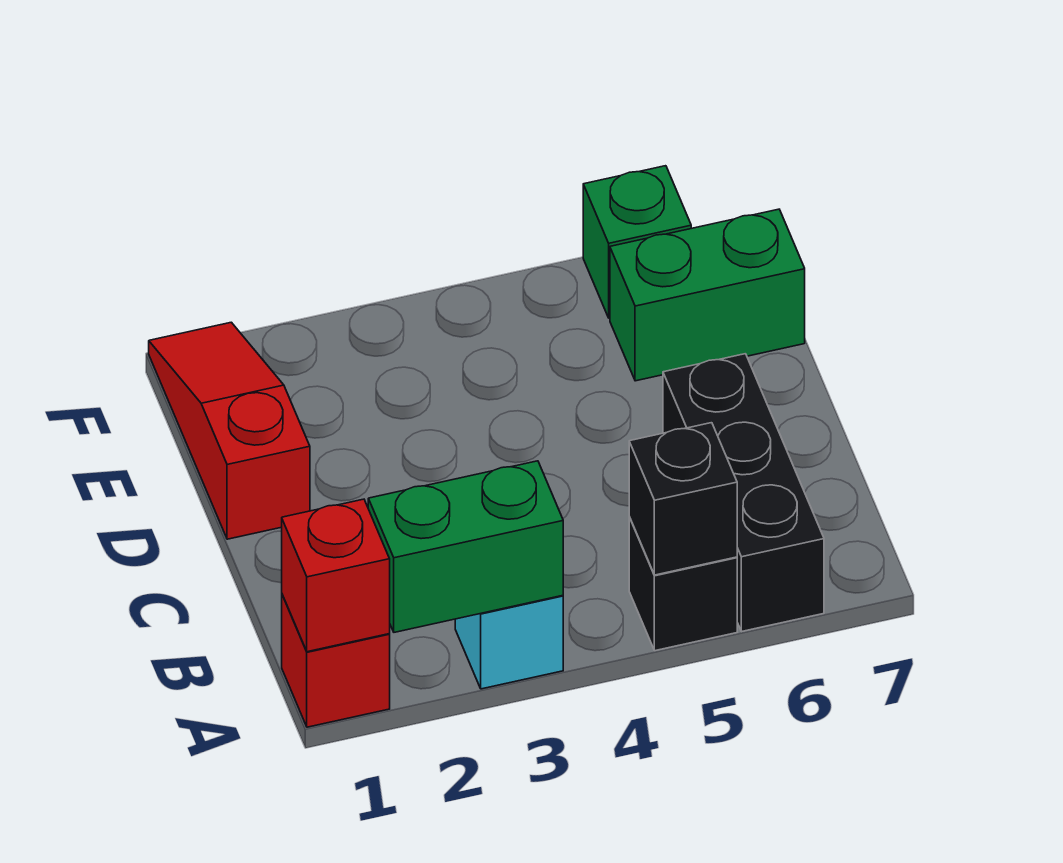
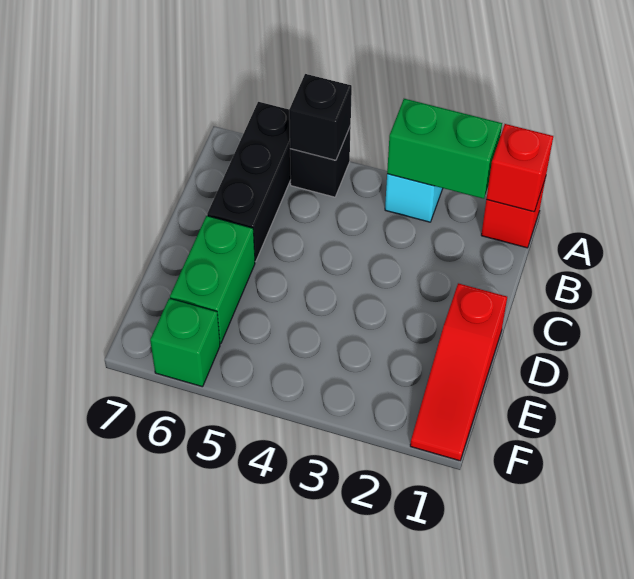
green 1x2 brick [610,209,805,381] -> green 1x2 brick turned to [170,216,255,344]

